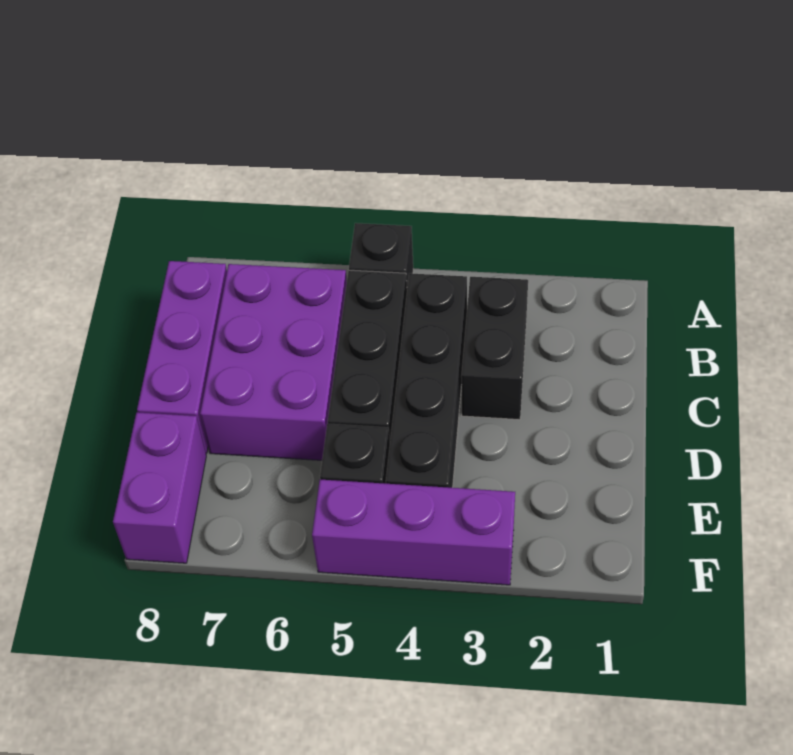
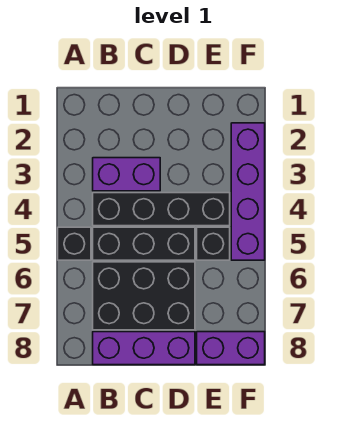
black 1x2 brick [461,277,528,420] -> purple 1x2 brick [93,158,160,191]
purple 2x3 brick [200,264,347,460] -> black 2x3 brick [93,262,195,330]
purple 1x3 brick [312,480,515,585] -> purple 1x4 brick [231,123,265,260]

